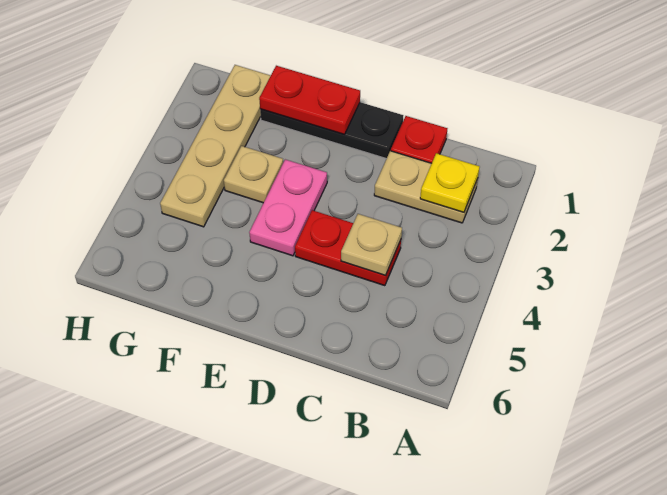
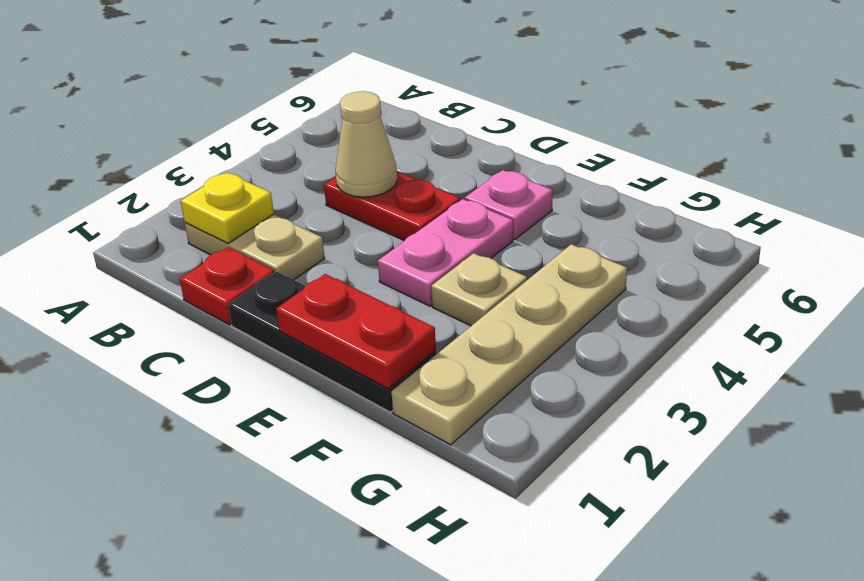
tan 1x1 plate [341,214,402,276] -> tan 1x1 cone [336,91,397,197]
none -> pink 1x1 plate [465,170,552,239]

